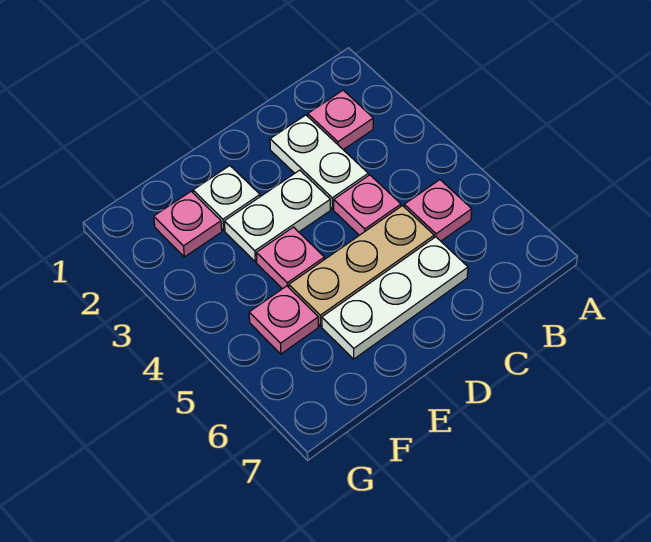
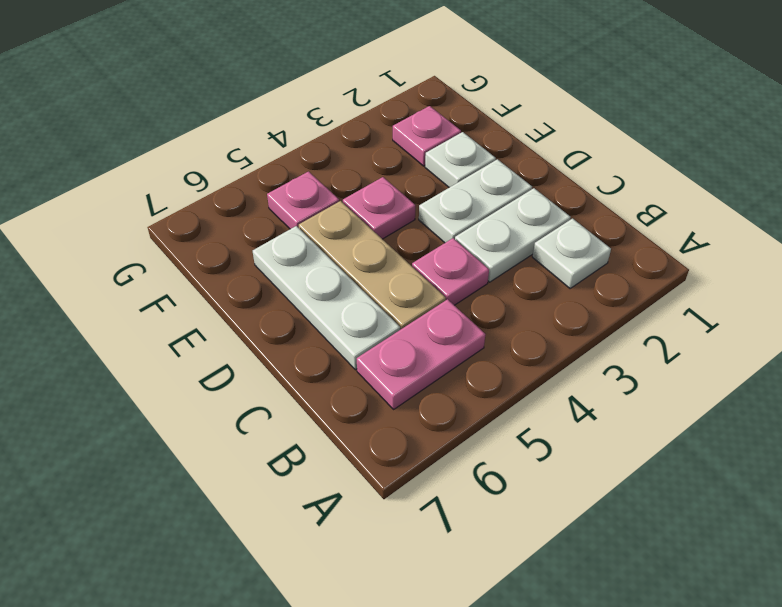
pink 1x1 plate [308,90,373,150] -> white 1x1 plate [532,219,611,289]
pink 1x1 plate [404,180,472,241] -> pink 1x2 plate [357,299,485,409]
white 1x2 plate [224,170,330,262] -> white 1x2 plate turned to [419,159,532,243]

